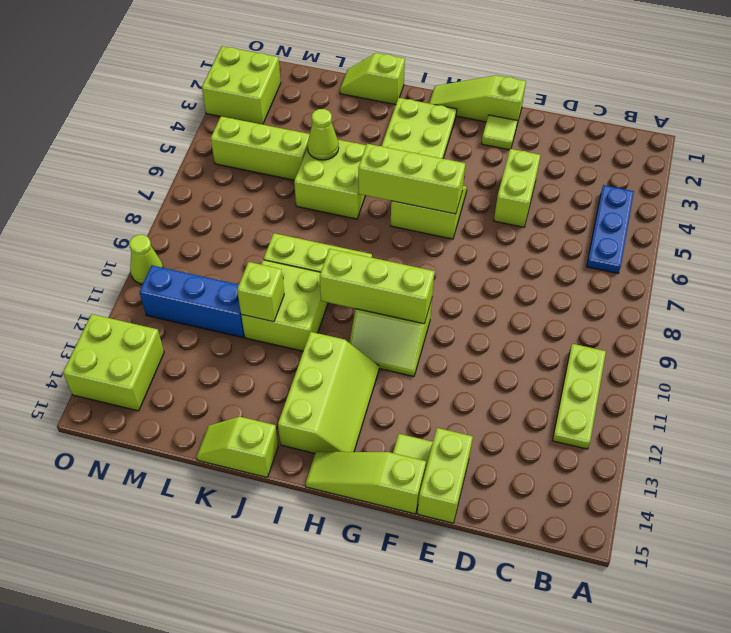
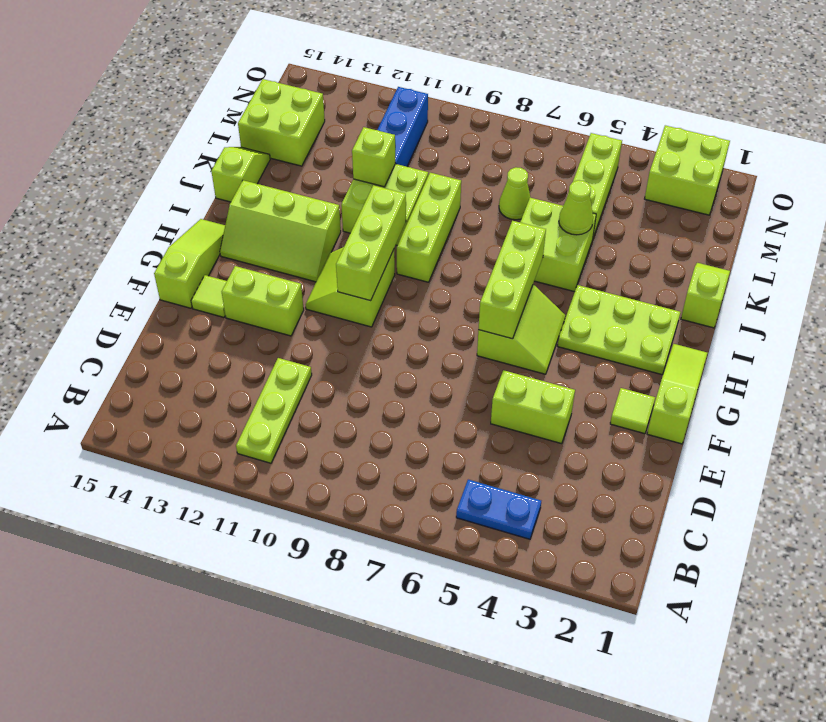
blue 1x3 plate [587,185,634,274] -> blue 1x2 plate [456,480,541,539]
lime 1x3 plate [552,344,606,449] -> lime 1x3 plate turned to [236,358,312,463]
lime 1x2 brick [418,428,473,523] -> lime 1x2 brick moved to [222,266,304,336]
lime 2x2 brick [63,314,164,411] -> lime 2x2 brick moved to [238,79,325,166]
lime 1x1 cone [129,235,163,284] -> lime 1x1 cone moved to [499,167,531,220]

